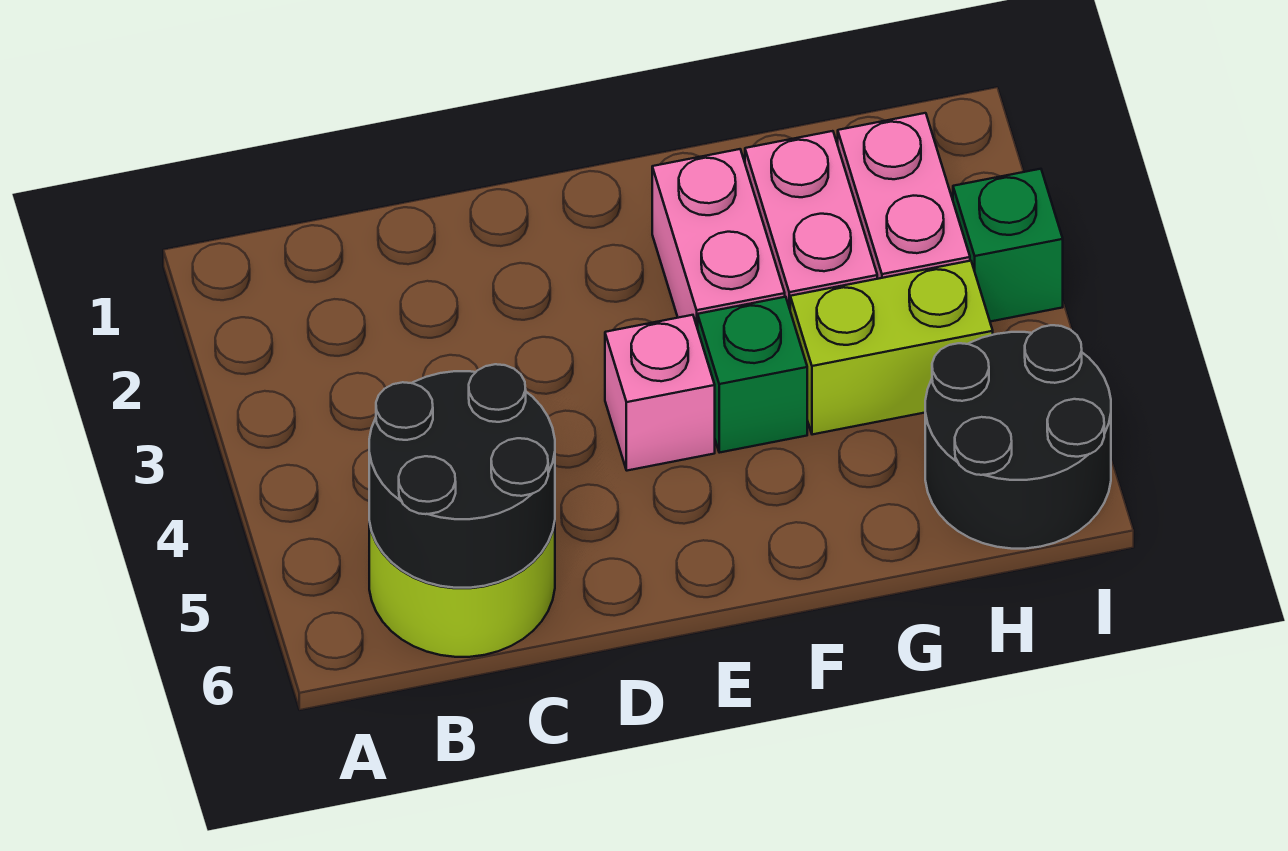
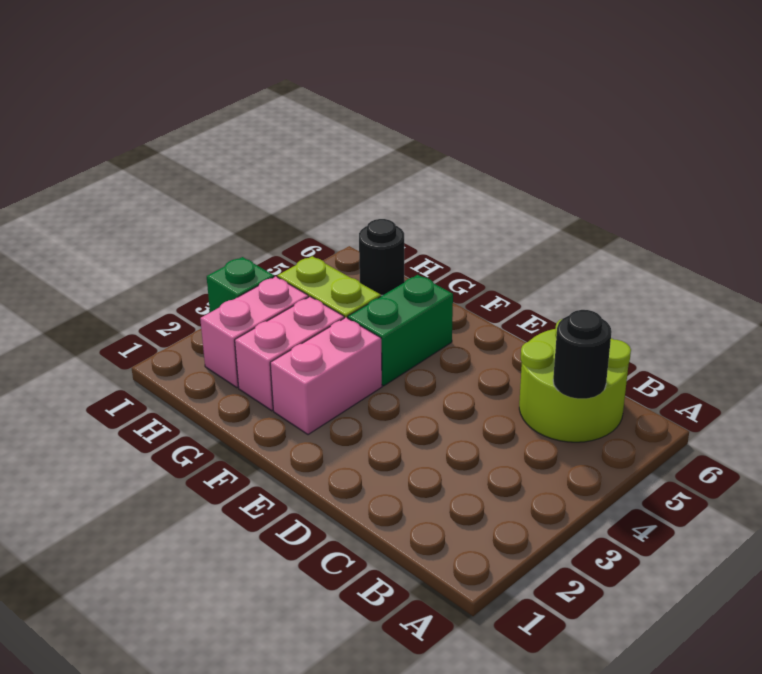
black 2x2 round brick [369,364,555,588] -> black 1x1 round brick [553,310,612,399]
pink 1x1 brick [605,315,715,471] -> none
green 1x1 brick [698,297,807,453] -> green 1x2 brick [348,275,453,386]
black 2x2 round brick [925,325,1111,549] -> black 1x1 round brick [359,219,404,295]

